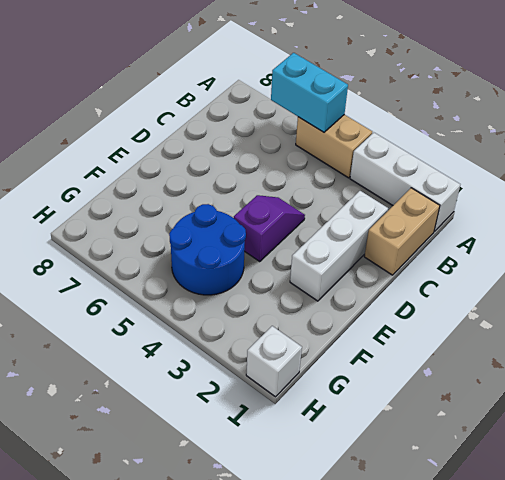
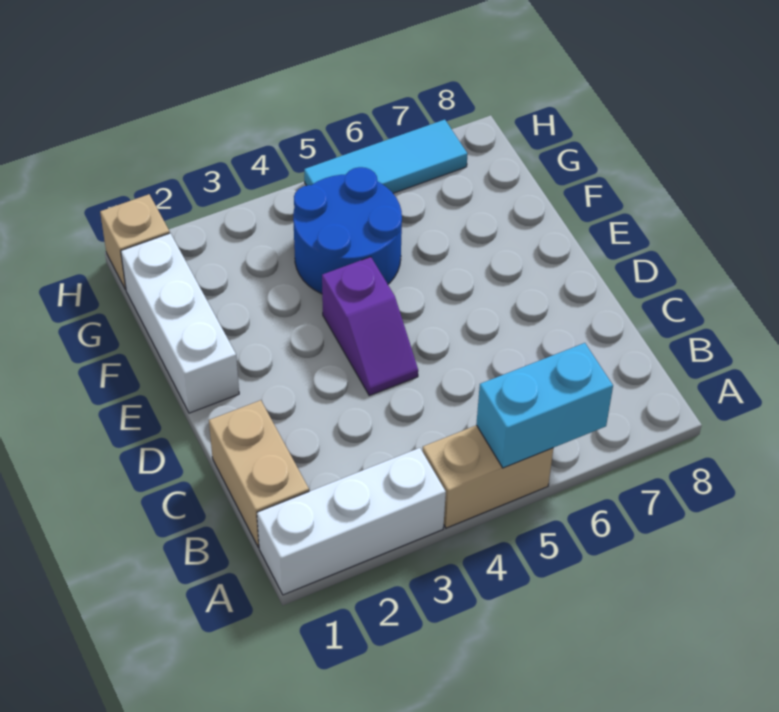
white 1x3 brick [290,191,388,301] -> white 1x3 brick moved to [121,233,239,413]
white 1x1 brick [246,326,302,397] -> tan 1x1 brick [100,194,170,290]
none -> cyan 1x3 tile [304,120,468,193]

